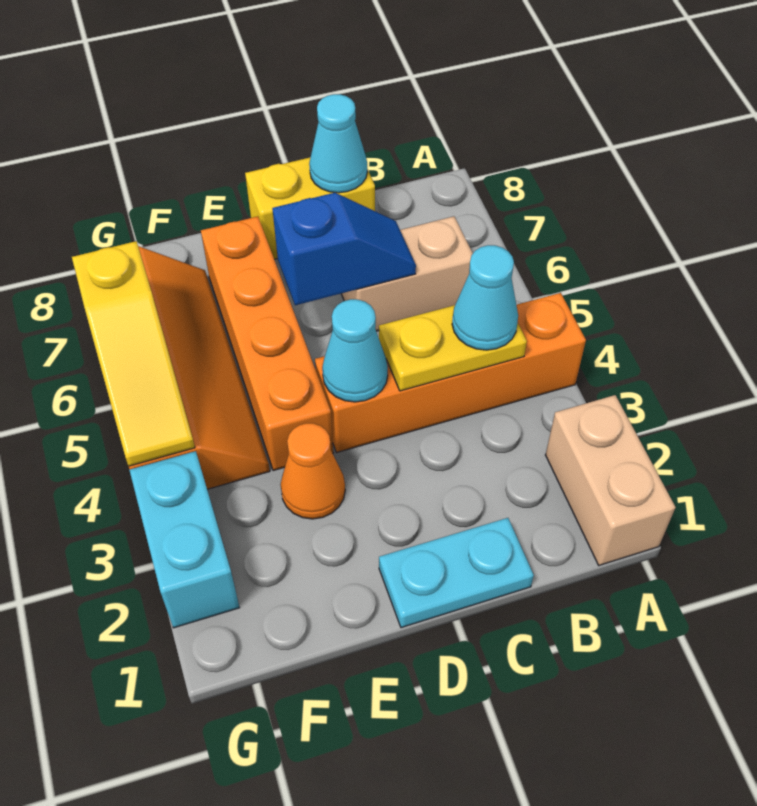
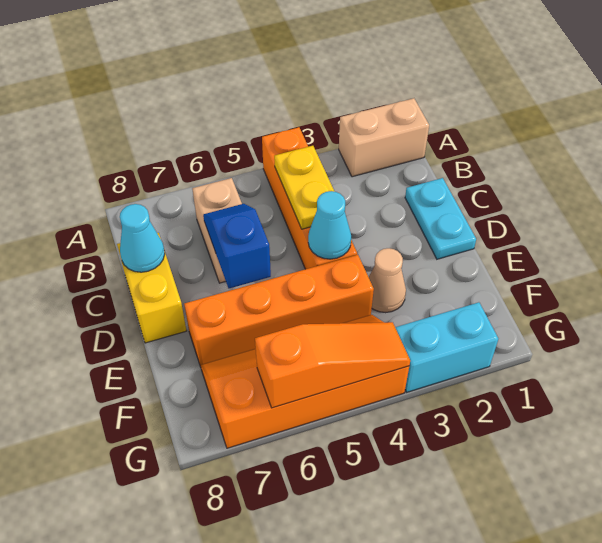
cyan 1x1 cone [452,245,518,350] -> none
orange 1x1 cone [281,423,345,519] -> tan 1x1 cone [369,248,406,313]
yellow 1x3 slope [72,241,195,466] -> orange 1x3 slope [255,322,410,408]

